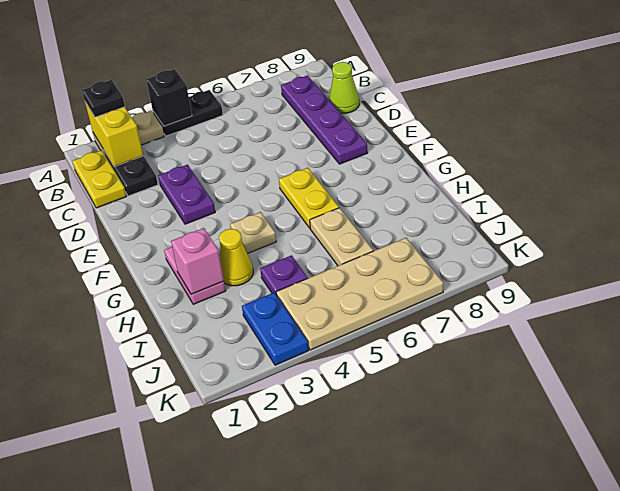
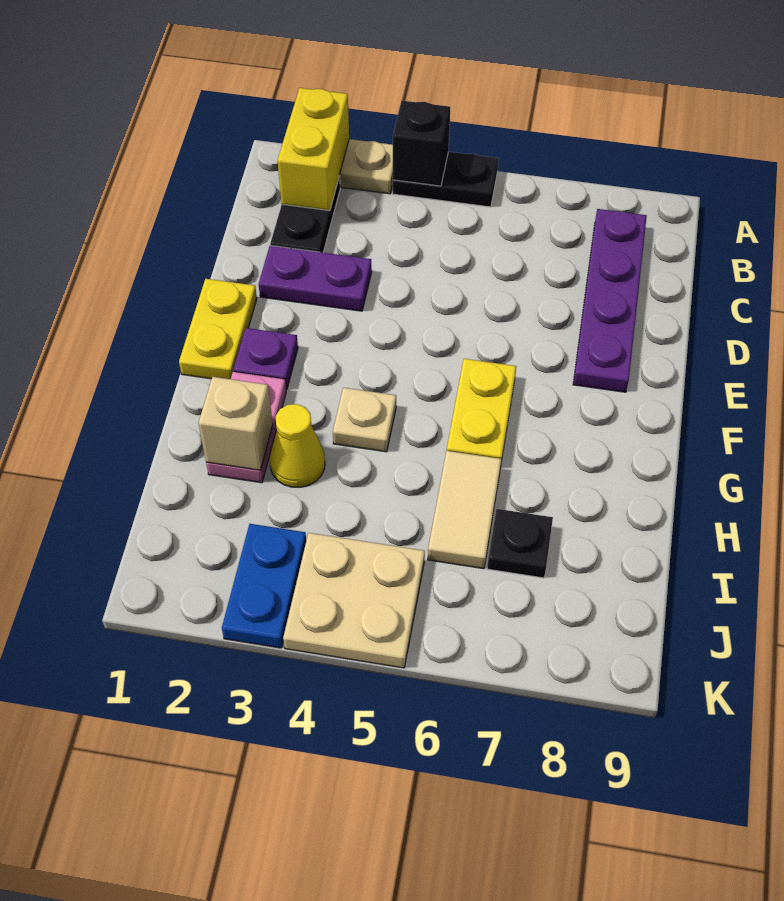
black 1x1 plate [82,80,125,117] -> black 1x1 plate moved to [487,509,553,578]
yellow 1x2 plate [73,150,126,208] -> yellow 1x2 plate moved to [179,279,257,379]
lime 1x1 cone [329,62,359,113] -> none
purple 1x2 plate [158,165,215,224] -> purple 1x2 plate turned to [259,245,372,311]
pink 1x1 brick [171,228,224,294] -> tan 1x1 brick [198,377,273,470]
tan 1x2 plate [310,208,373,266] -> tan 1x2 tile [428,451,501,569]
purple 1x1 plate [260,255,308,294] -> purple 1x1 plate moved to [233,328,298,390]
tan 2x4 plate [276,238,443,350] -> tan 2x2 plate [283,533,425,668]

